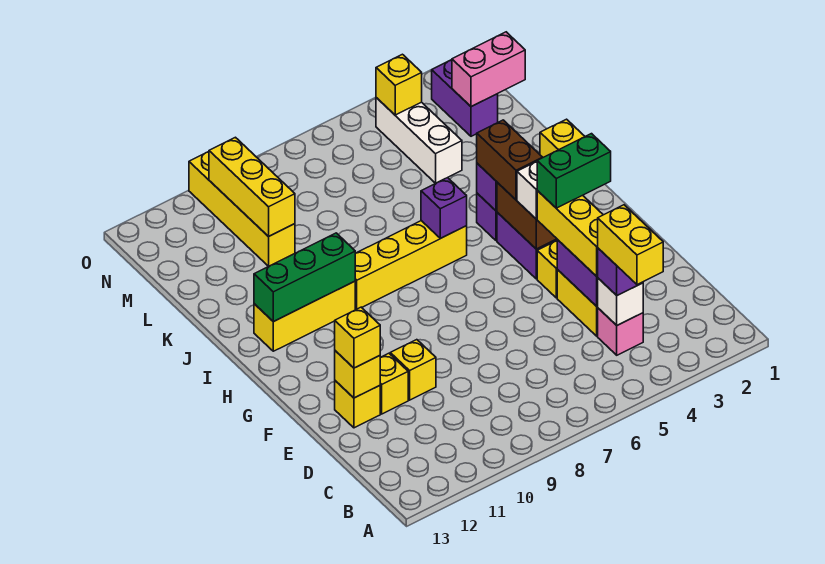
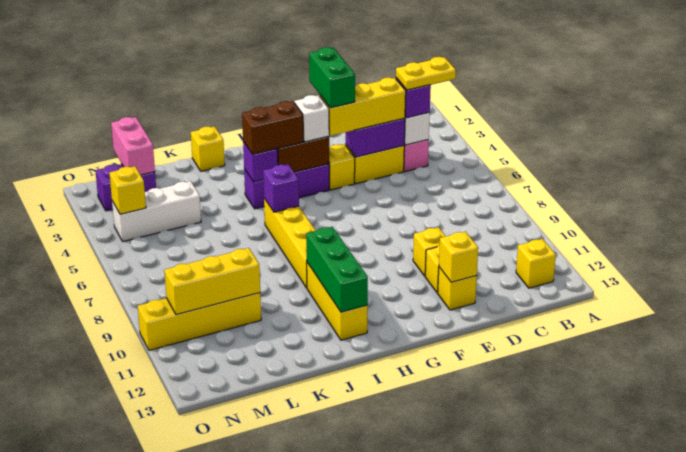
yellow 1x2 brick [598,205,663,285] -> yellow 1x2 plate [396,57,456,90]
yellow 1x1 brick [335,307,380,368] -> yellow 1x1 brick moved to [516,239,556,288]

